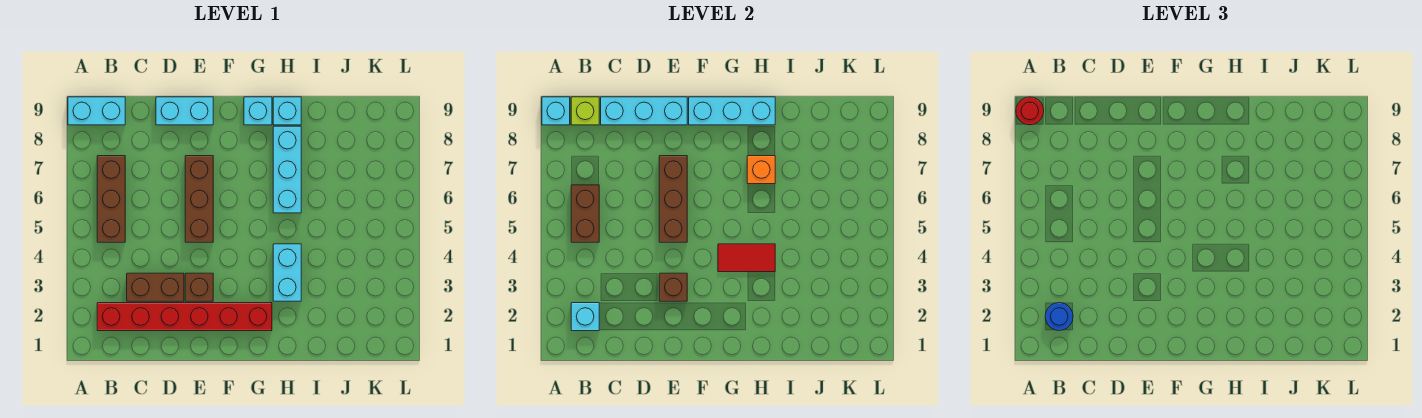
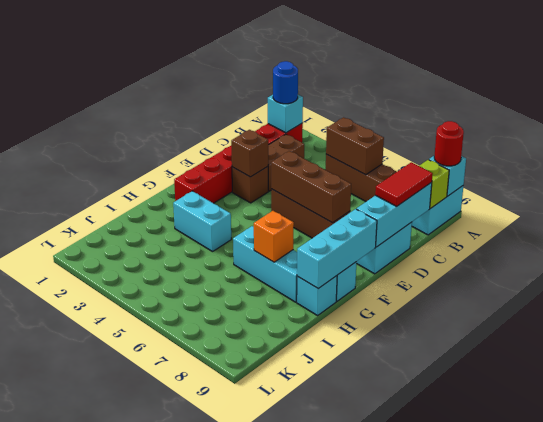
red 1x2 tile [718,244,775,272] -> red 1x2 tile moved to [375,162,433,206]

